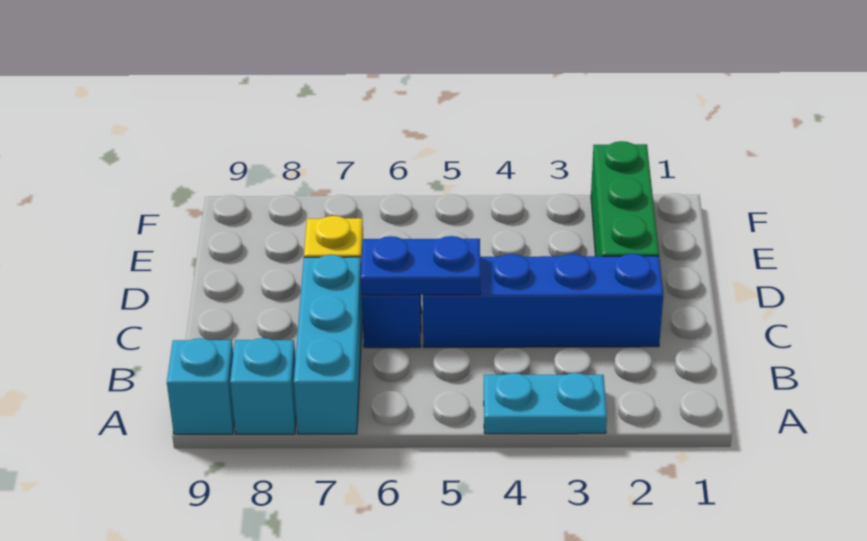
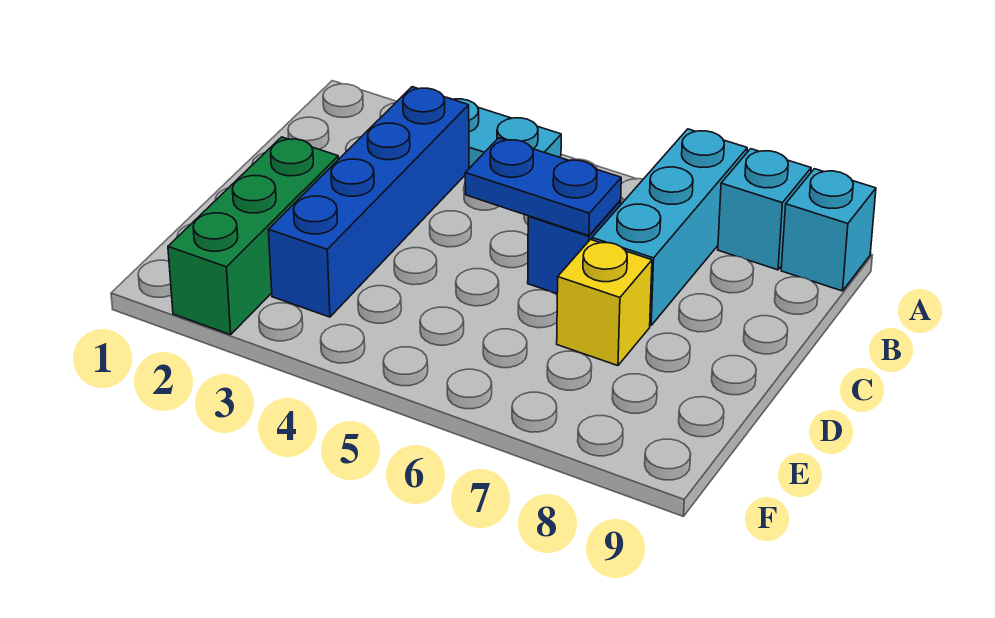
blue 1x4 brick [422,254,663,347] -> blue 1x4 brick turned to [268,87,469,317]

